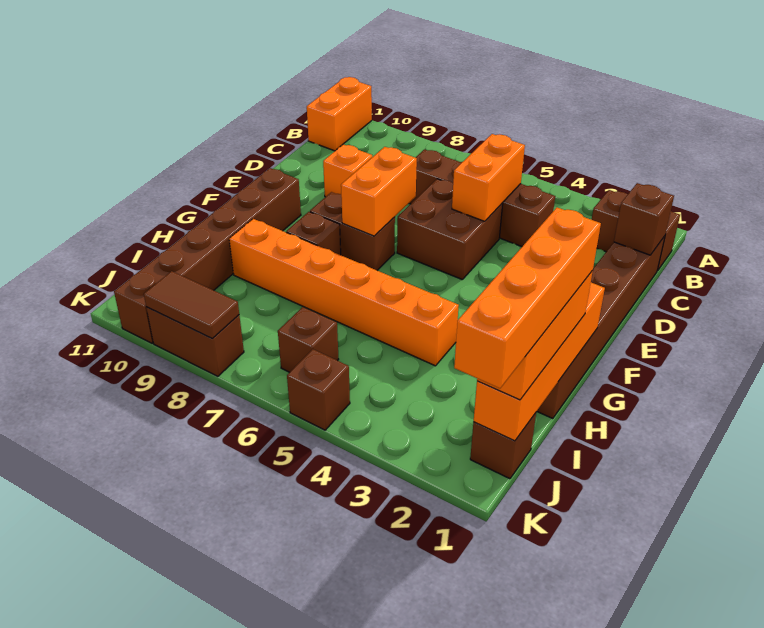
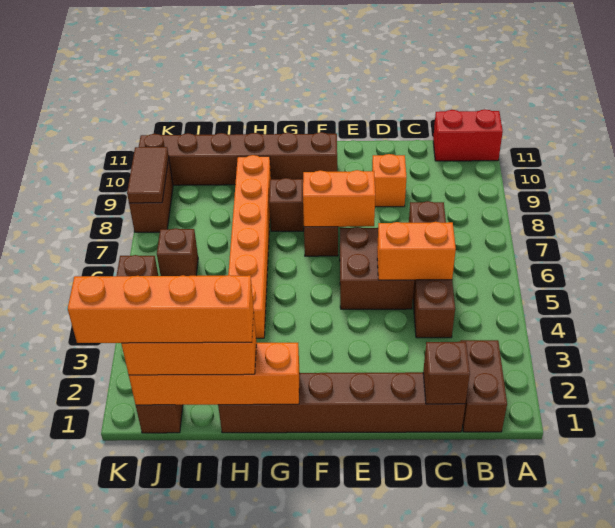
orange 1x2 brick [307,77,372,151] -> red 1x2 brick [433,109,503,161]

